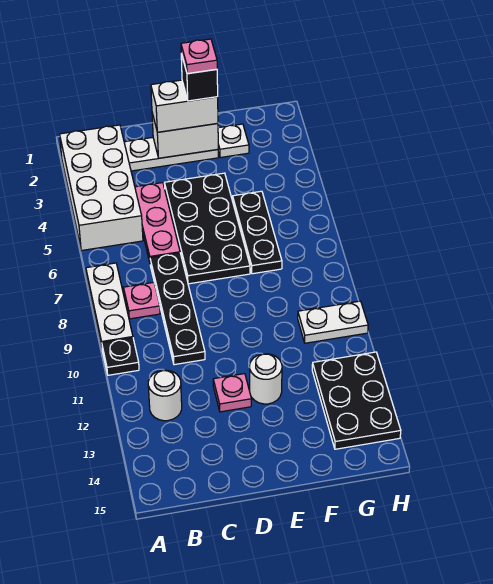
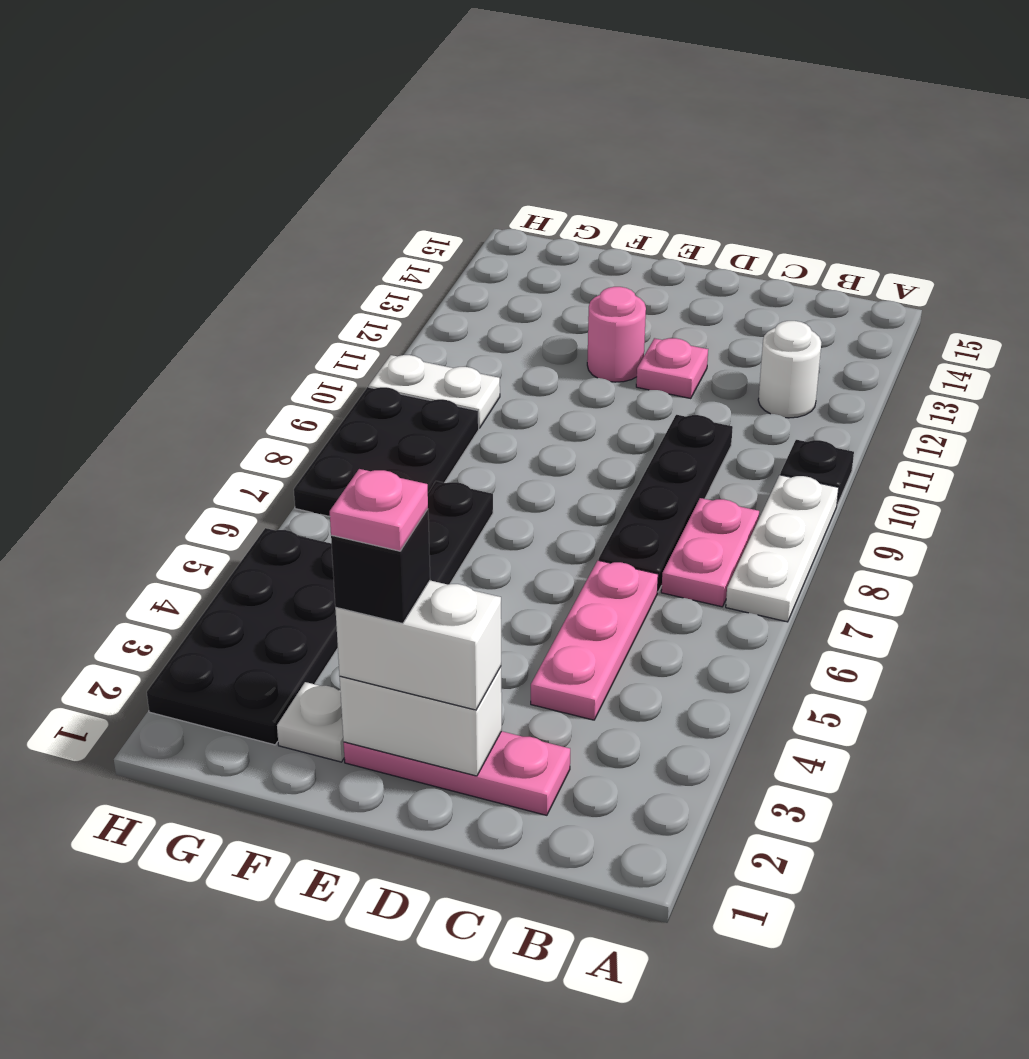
white 2x4 brick [60,125,143,251] -> none
pink 1x1 plate [124,282,160,319] -> pink 1x2 plate [661,498,759,607]
white 1x3 plate [124,138,219,171] -> pink 1x3 plate [344,731,570,815]
black 2x4 plate [164,173,250,284] -> black 2x4 plate moved to [147,528,338,745]
white 1x1 round brick [250,354,282,404] -> pink 1x1 round brick [587,287,646,382]
black 2x3 plate [312,352,401,449] -> black 2x3 plate moved to [294,387,479,517]

